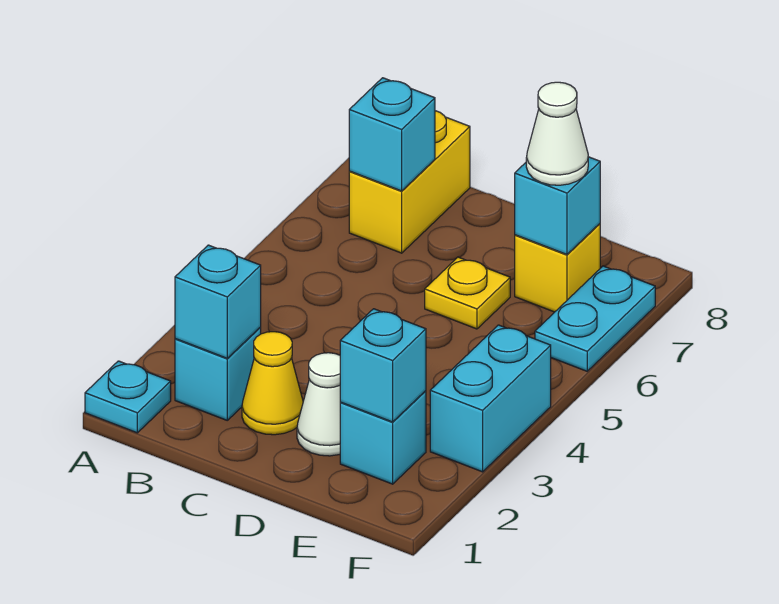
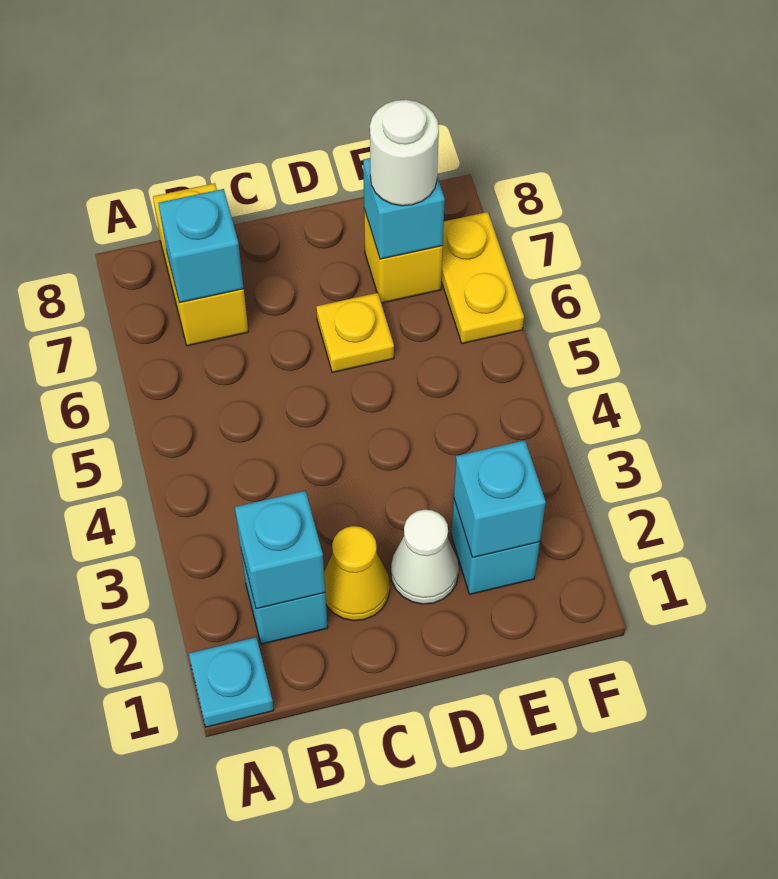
white 1x1 cone [526,82,588,185] -> white 1x1 round brick [370,100,439,206]
cyan 1x2 brick [430,325,551,472] -> none
cyan 1x2 plate [535,266,655,371] -> yellow 1x2 plate [441,212,524,344]

